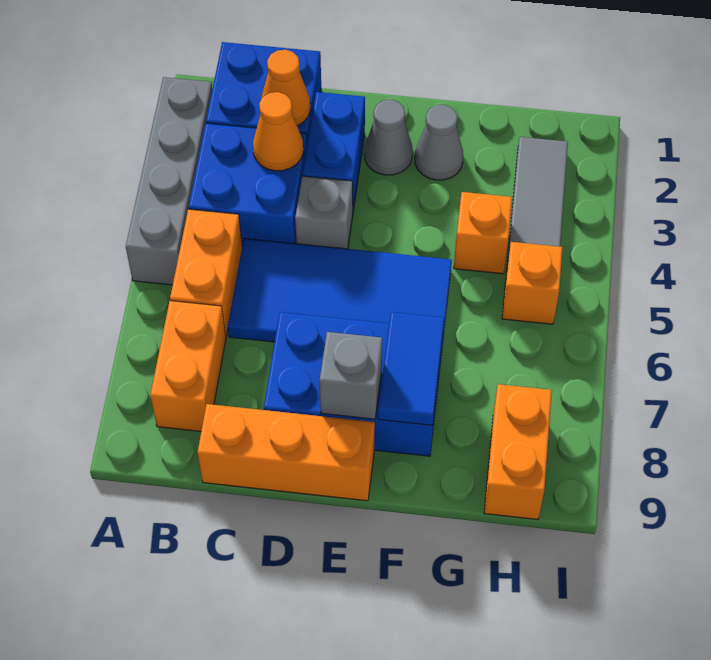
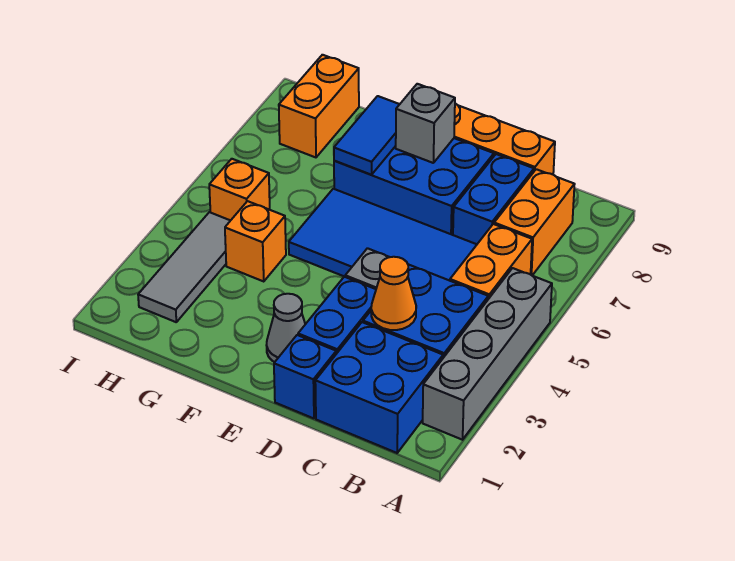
orange 1x1 cone [261,50,310,126] -> none
none -> blue 1x2 brick [453,154,534,244]
none -> blue 1x1 brick [274,335,336,418]
grey 1x1 cone [415,105,463,180] -> none

